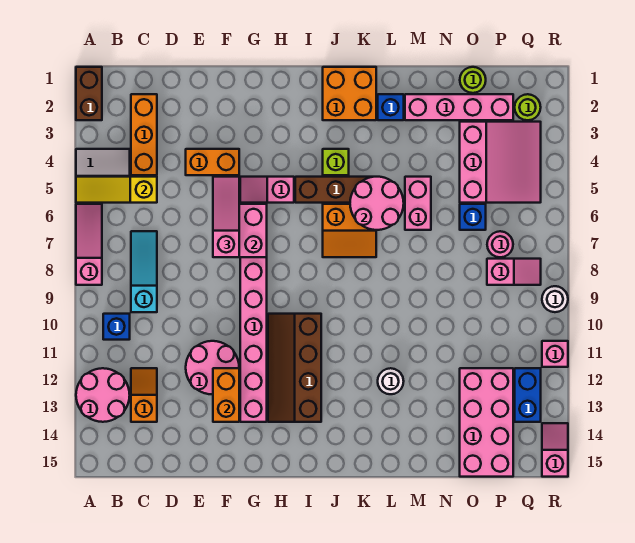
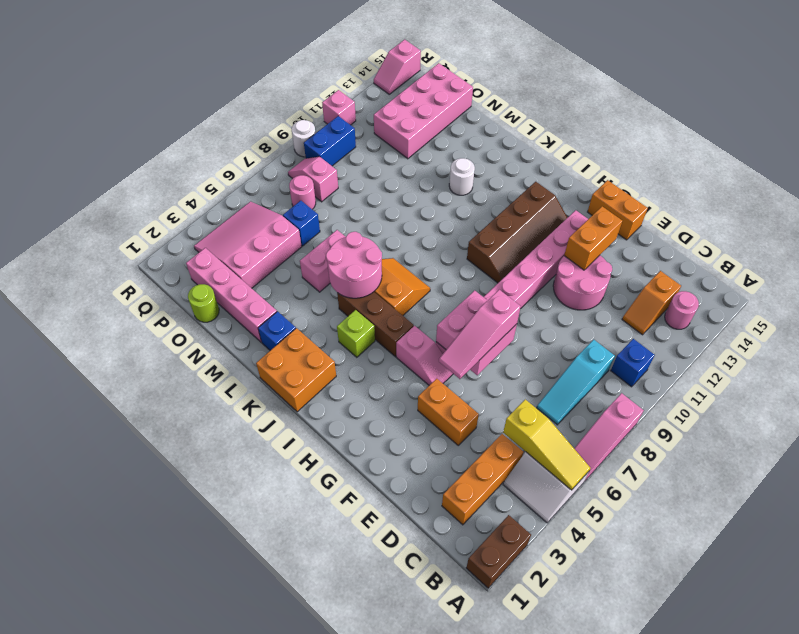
pink 2x2 round brick [76,368,130,422] -> pink 1x1 round brick [665,291,699,329]
none -> orange 1x2 brick [588,180,648,240]
lime 1x1 round brick [515,94,541,120] -> none
blue 1x2 brick [515,368,541,422] -> blue 1x2 brick moved to [304,116,356,166]

